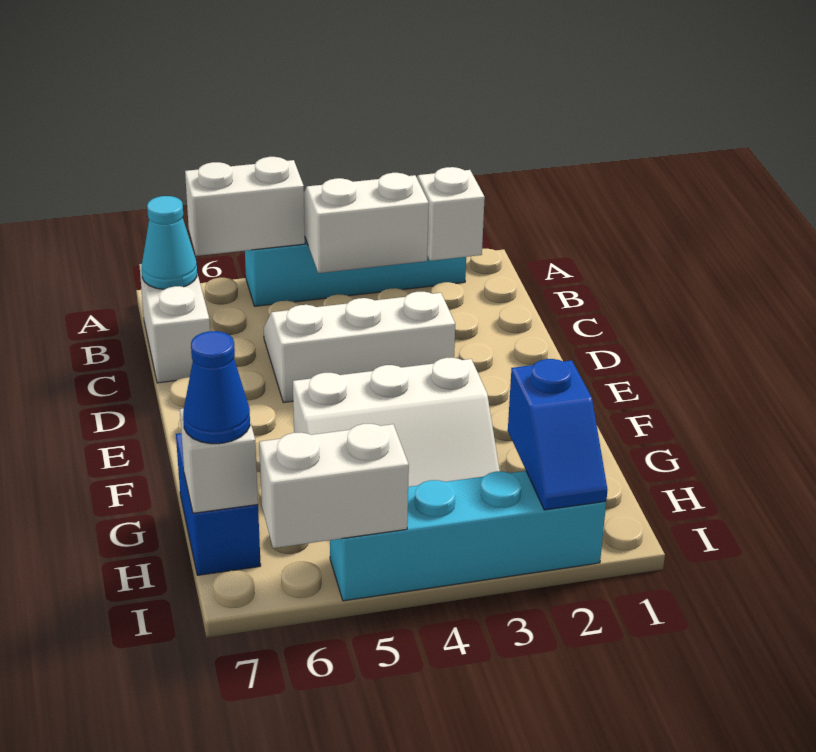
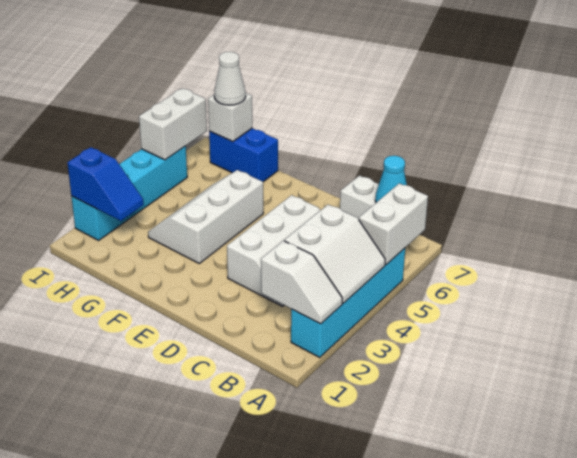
blue 1x2 slope [508,359,607,510] -> blue 1x2 slope turned to [68,147,144,221]
blue 1x1 cone [183,331,250,444] -> white 1x1 cone [214,52,246,105]

